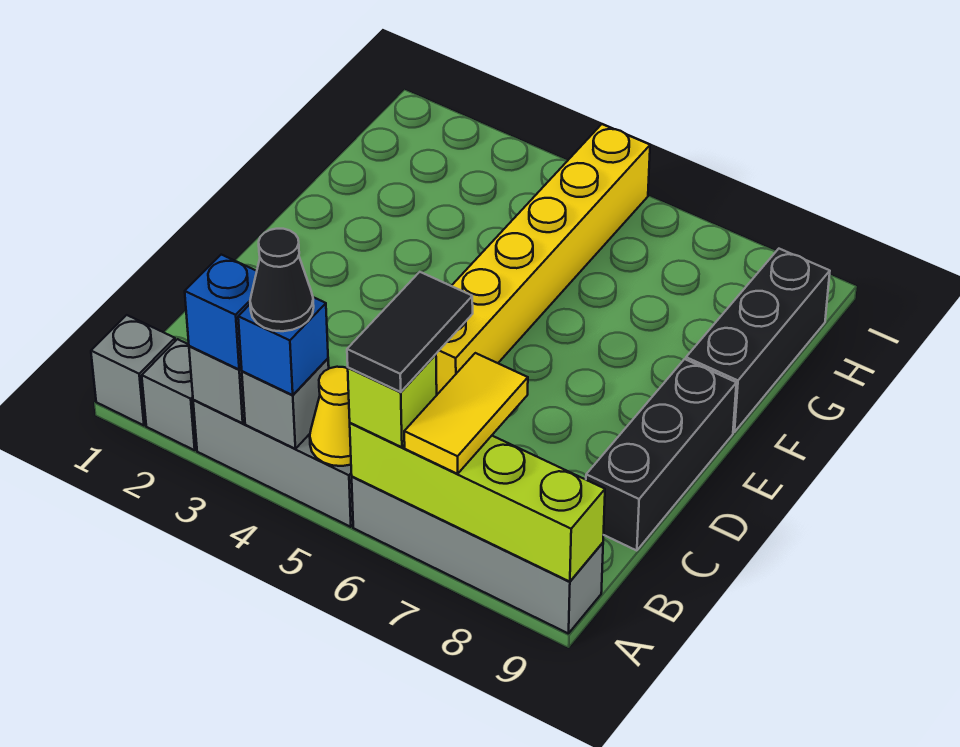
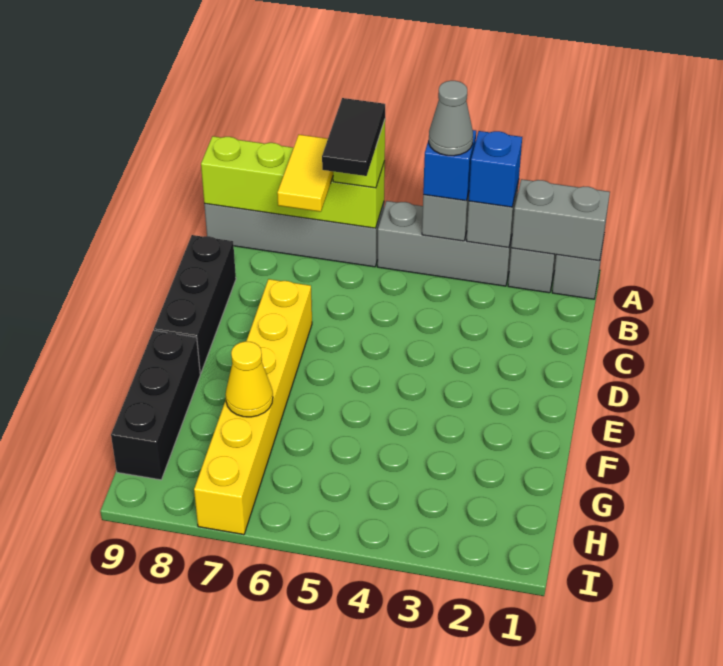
none -> grey 1x2 brick [511,179,610,261]
black 1x1 cone [250,229,314,331] -> grey 1x1 cone [429,81,473,156]
yellow 1x1 cone [310,367,351,466] -> yellow 1x1 cone moved to [226,341,273,417]
yellow 1x6 brick [436,124,650,394] -> yellow 1x6 brick moved to [194,279,312,535]

